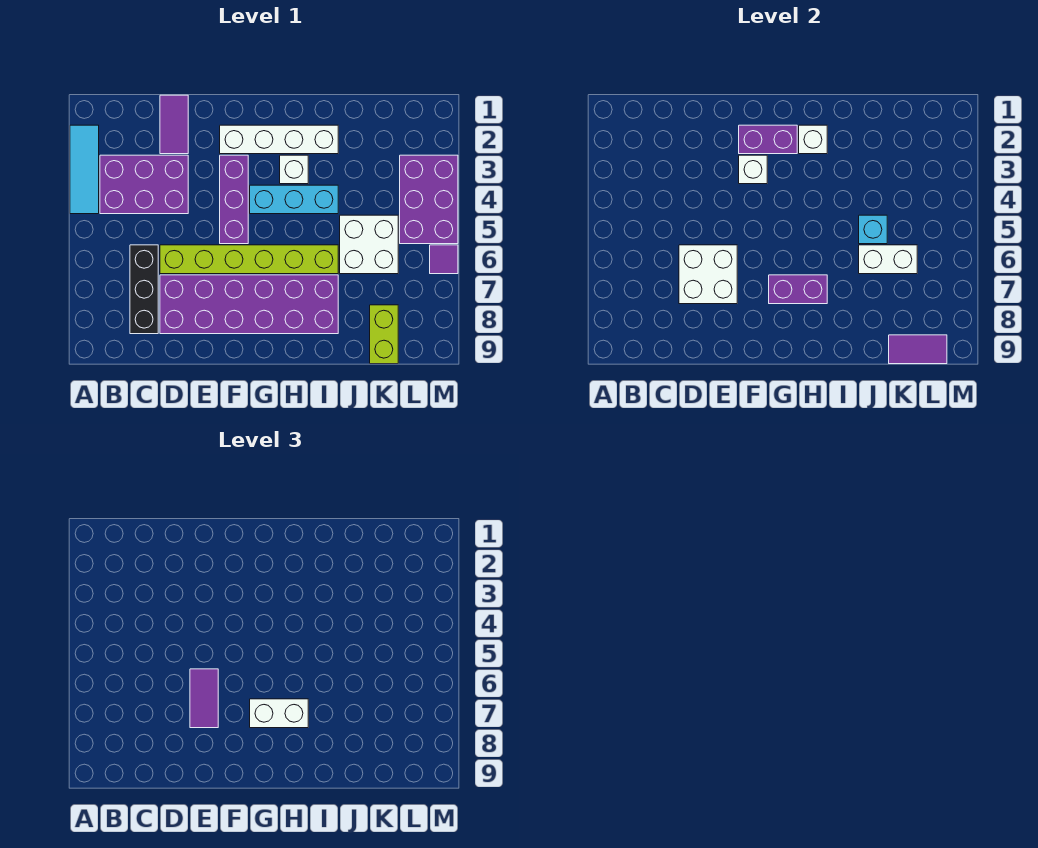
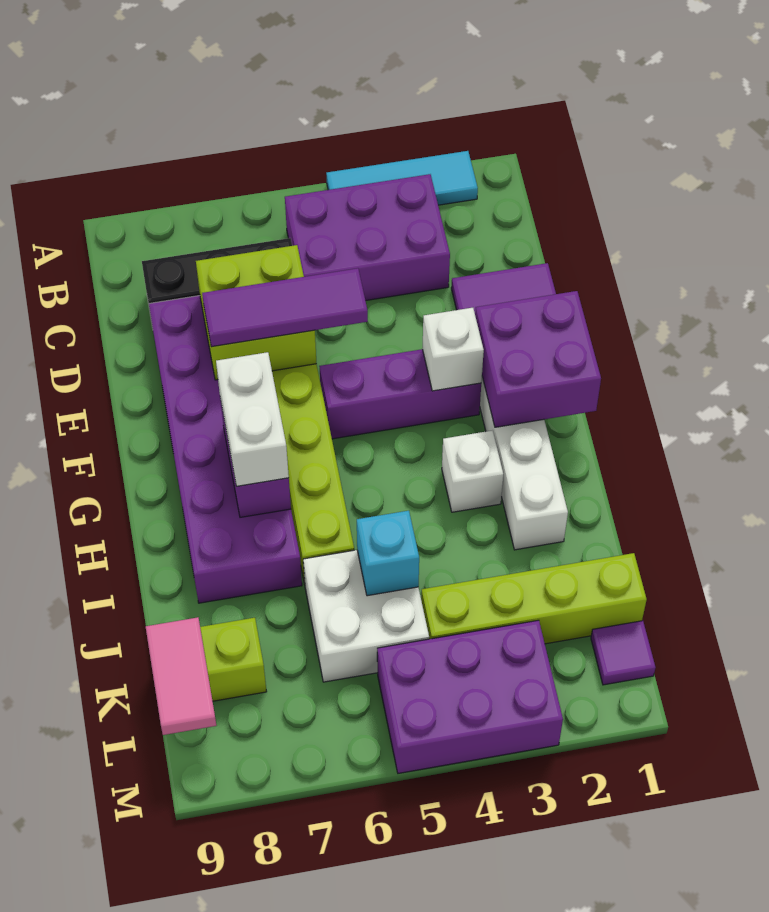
purple 2x3 brick [100,155,188,214] -> purple 2x3 brick turned to [285,174,450,301]
white 2x2 brick [679,245,737,304] -> lime 2x2 brick [196,245,316,380]
purple 1x2 tile [190,669,218,728] -> purple 1x3 tile [202,268,368,347]
purple 1x2 brick [739,125,797,154] -> purple 2x2 brick [475,291,601,427]
cyan 1x3 brick [250,185,338,214] -> none
white 1x1 brick [799,125,827,154] -> none
white 1x2 brick [859,245,917,274] -> none
none -> lime 1x4 brick [421,553,647,644]
purple 1x2 tile [889,335,947,364] -> pink 1x2 tile [146,617,216,735]
purple 1x1 tile [430,245,458,274] -> purple 1x1 tile moved to [591,621,656,685]

